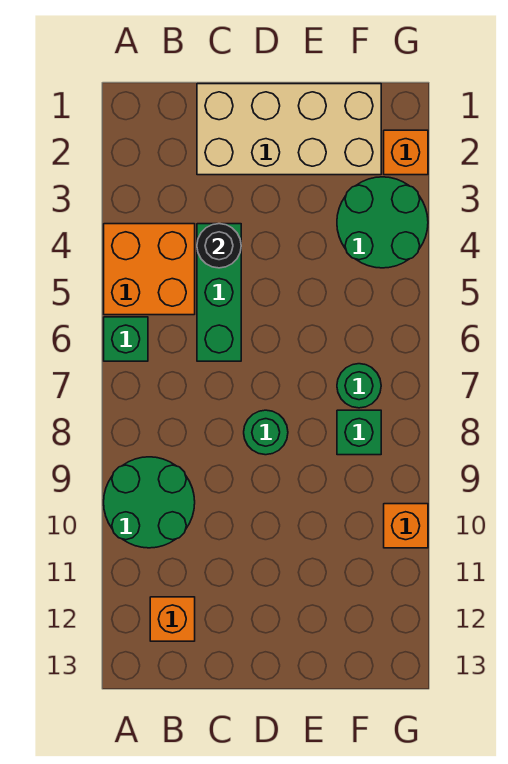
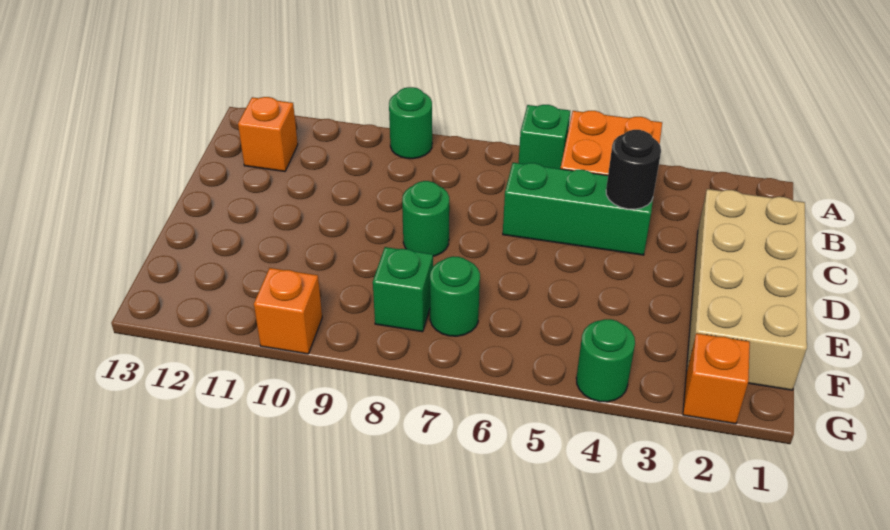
green 2x2 round brick [104,457,195,548] -> green 1x1 round brick [389,87,432,159]
green 2x2 round brick [337,177,428,268] -> green 1x1 round brick [576,319,635,402]

